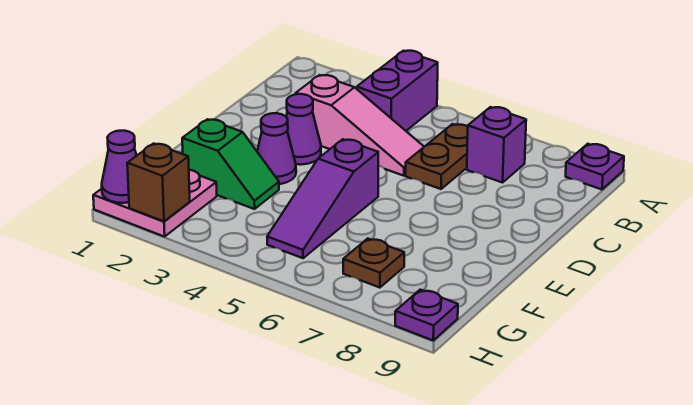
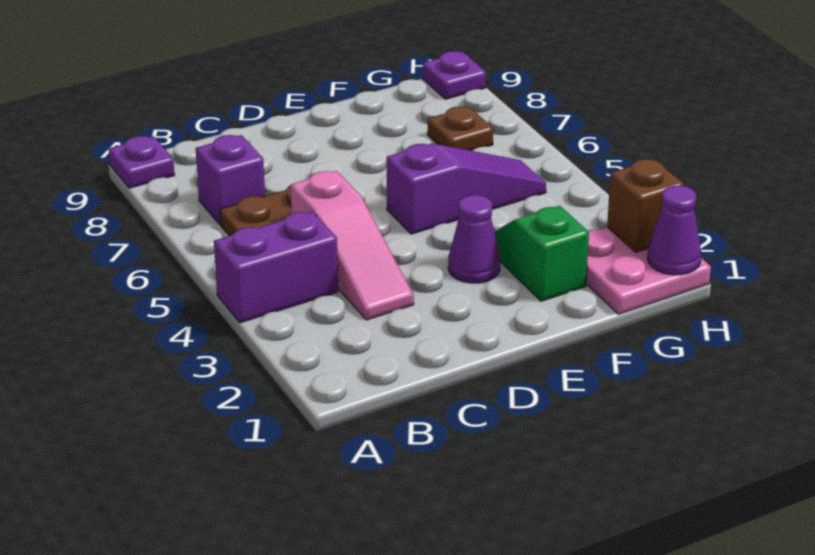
pink 1x3 slope [296,75,424,176] -> pink 1x3 slope turned to [291,171,414,320]
purple 1x1 cone [286,94,321,165] -> none

